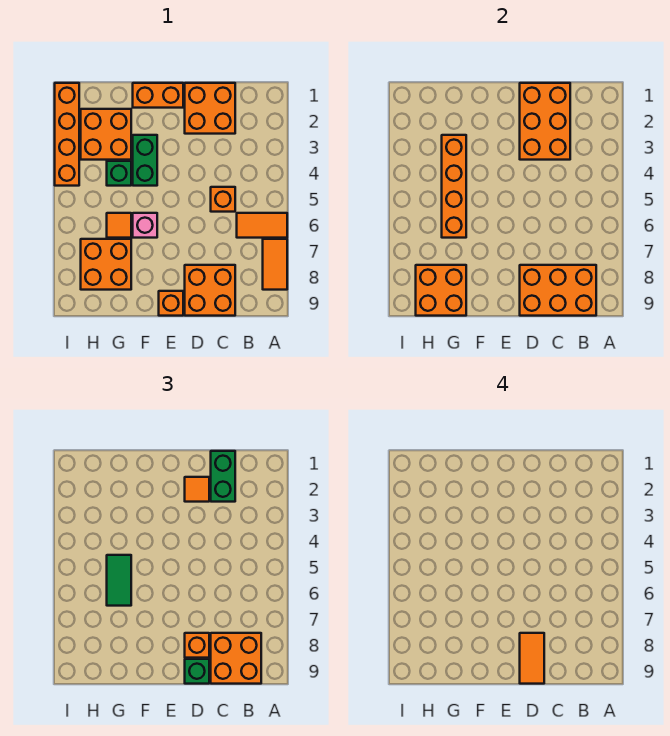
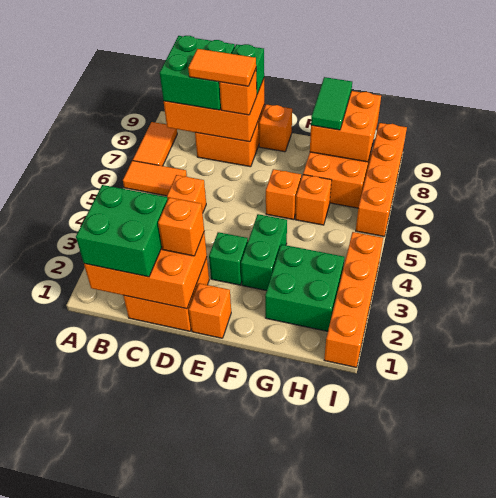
orange 2x2 brick [211,633,261,684] -> green 2x2 brick [160,36,235,110]
orange 2x3 brick [520,83,570,160] -> orange 2x3 brick turned to [84,233,207,309]
green 1x2 brick [211,451,235,502] -> green 2x2 brick [76,185,168,277]
orange 1x1 tile [185,477,209,502] -> orange 1x1 brick [158,198,204,256]
orange 1x2 tile [520,633,544,684] -> orange 1x2 tile turned to [188,49,256,86]
orange 1x2 brick [133,83,183,108] -> orange 1x1 brick [189,283,231,338]
pink 1x1 brick [133,213,157,238] -> orange 1x1 brick [266,169,301,220]
orange 2x2 brick [81,109,131,160] -> green 2x2 brick [265,244,344,331]
orange 1x4 brick [442,135,466,238] -> orange 1x4 brick moved to [356,123,407,236]
green 1x1 brick [107,161,131,186] -> green 1x1 brick moved to [209,232,248,285]
green 1x2 tile [107,555,131,606] -> green 1x2 tile moved to [311,77,352,130]
orange 1x1 tile [107,213,131,238] -> orange 1x1 brick [295,175,332,225]

